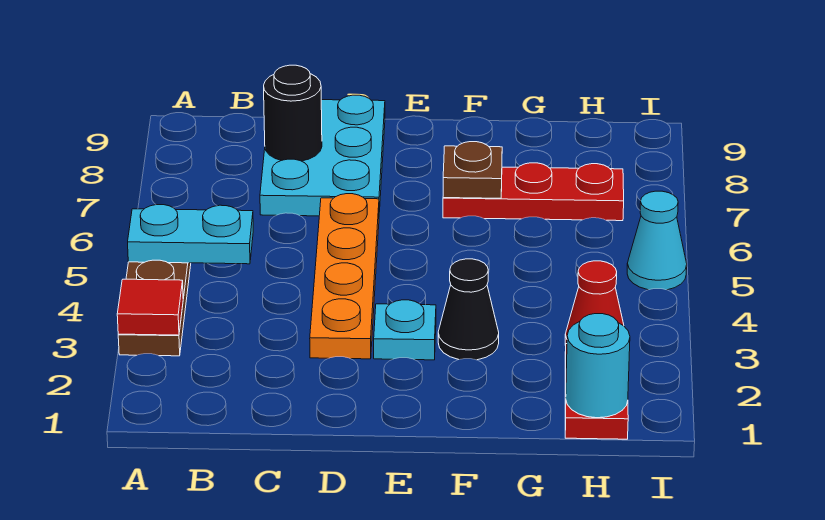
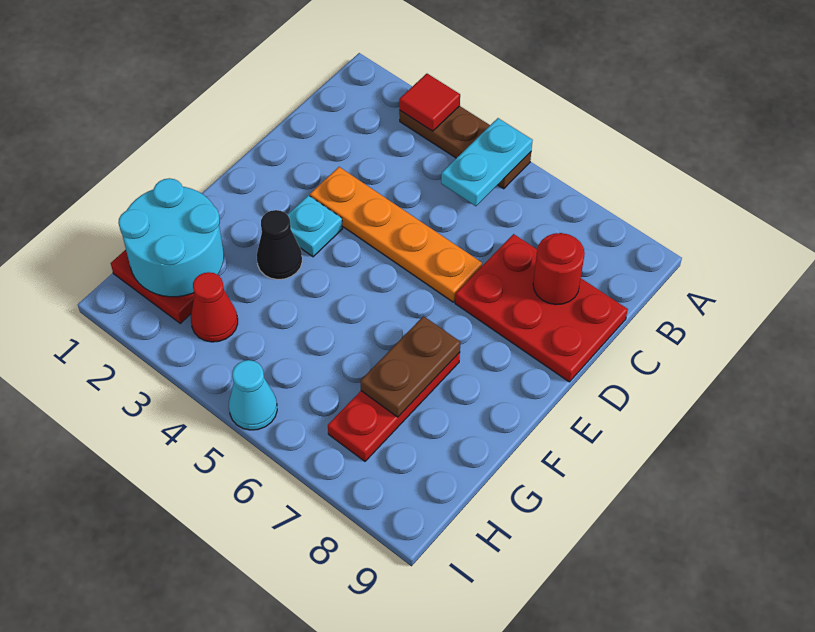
cyan 2x3 plate [260,95,385,216] -> red 2x3 plate [455,234,628,382]
black 1x1 round brick [264,65,322,161] -> red 1x1 round brick [533,233,585,305]
brown 1x1 plate [443,142,502,198] -> brown 1x2 plate [360,316,460,417]
cyan 1x1 round brick [566,314,630,418] -> cyan 2x2 round brick [118,178,224,297]

